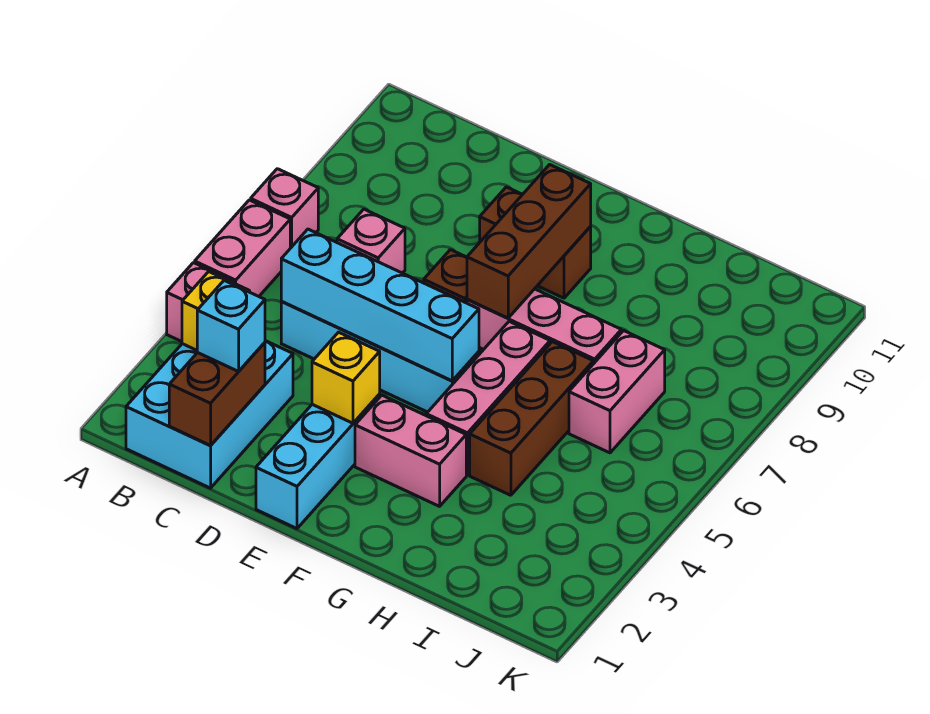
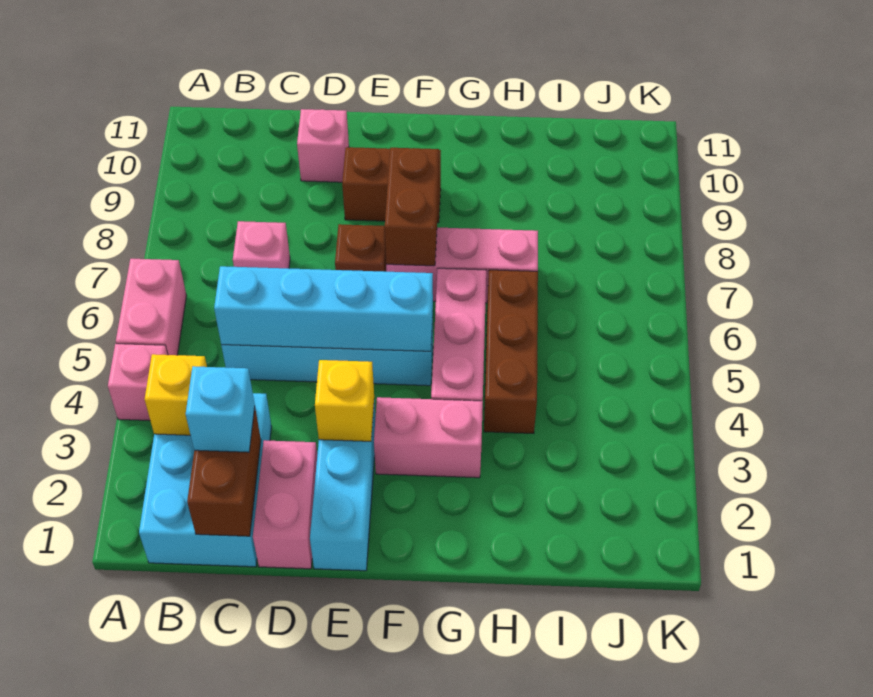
pink 1x1 brick [251,169,318,248] -> pink 1x1 brick moved to [297,109,349,182]
brown 1x3 brick [467,165,591,318] -> brown 1x2 brick [385,148,439,266]
pink 1x2 brick [569,331,665,453] -> pink 1x2 brick moved to [253,440,317,569]

